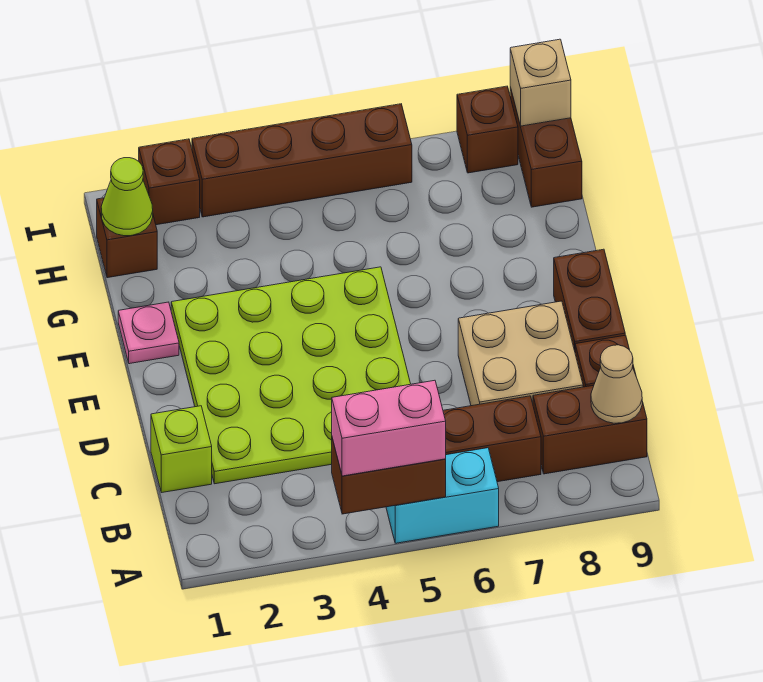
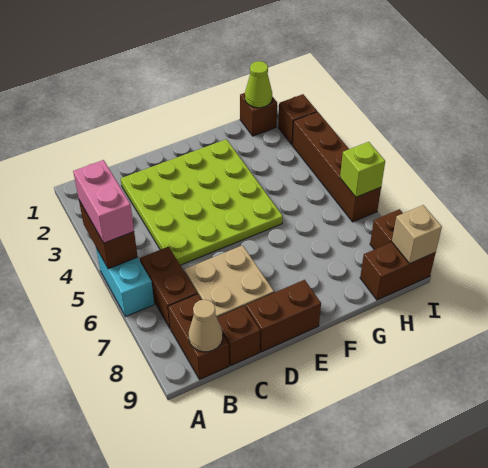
lime 1x1 brick [151,406,212,493] -> lime 1x1 brick moved to [340,142,385,197]
pink 1x1 plate [118,302,179,364] -> none

